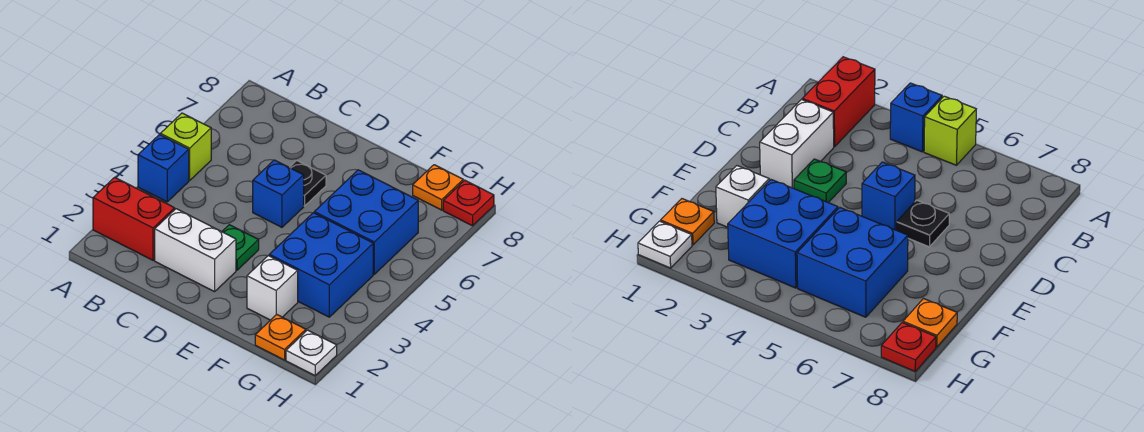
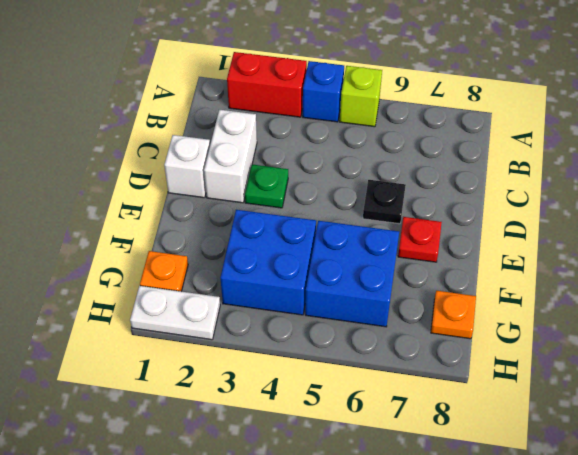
red 1x2 brick [93,177,175,260] -> red 1x2 brick turned to [227,52,307,117]
blue 1x1 brick [253,160,304,227] -> none
white 1x1 brick [247,256,298,320] -> white 1x1 brick moved to [164,135,210,198]
white 1x1 plate [286,330,337,375] -> white 1x2 plate [130,286,220,340]
red 1x1 plate [443,180,494,226] -> red 1x1 plate moved to [398,217,442,262]

